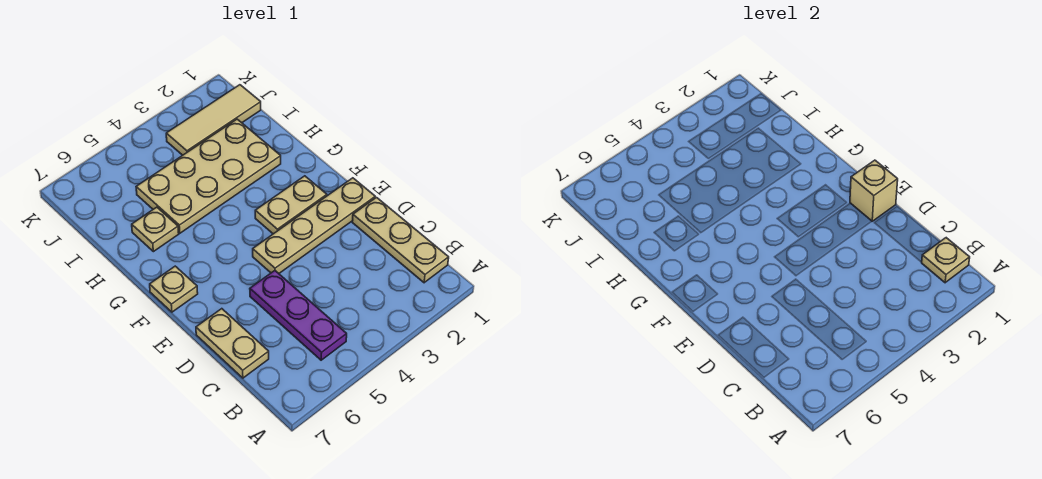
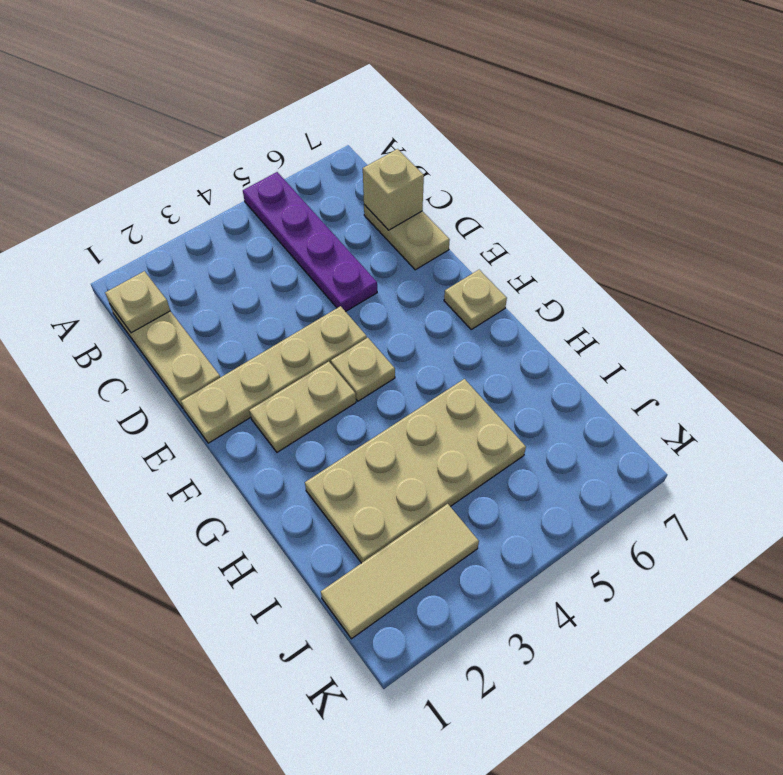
purple 1x3 plate [250,271,347,360] -> purple 1x4 plate [243,172,377,312]
tan 1x1 brick [850,160,898,221] -> tan 1x1 brick moved to [363,149,424,230]
tan 1x1 plate [132,207,179,252] -> tan 1x1 plate moved to [331,338,395,401]

